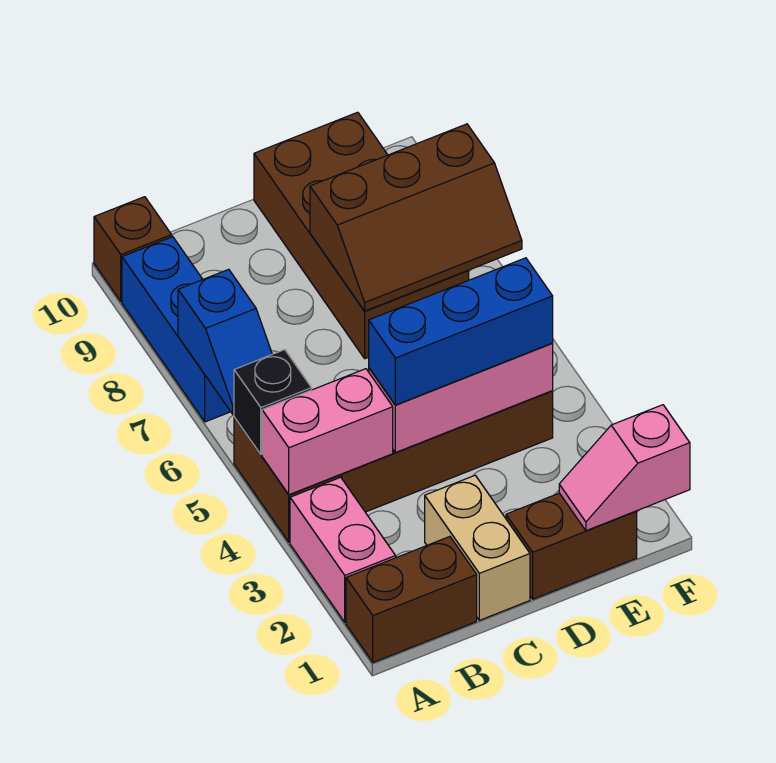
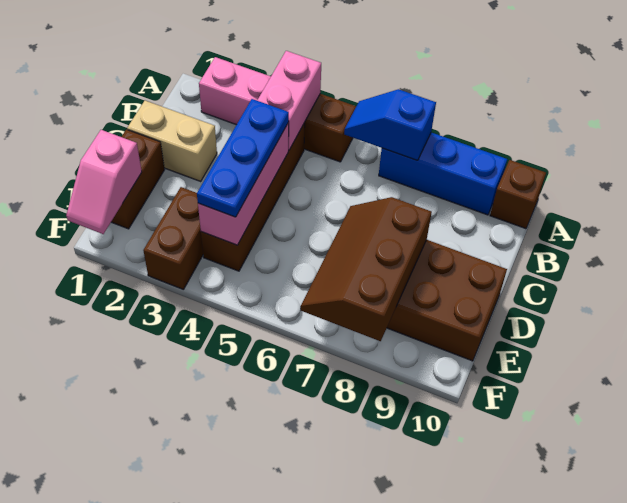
brown 1x2 brick [346,537,477,662] -> brown 1x2 brick moved to [143,187,203,290]
black 1x1 brick [234,350,312,455] -> none
blue 1x3 brick [369,258,553,405] -> blue 1x3 plate [197,99,289,217]
pink 1x2 slope [559,405,690,531] -> pink 1x2 slope turned to [66,130,142,234]

